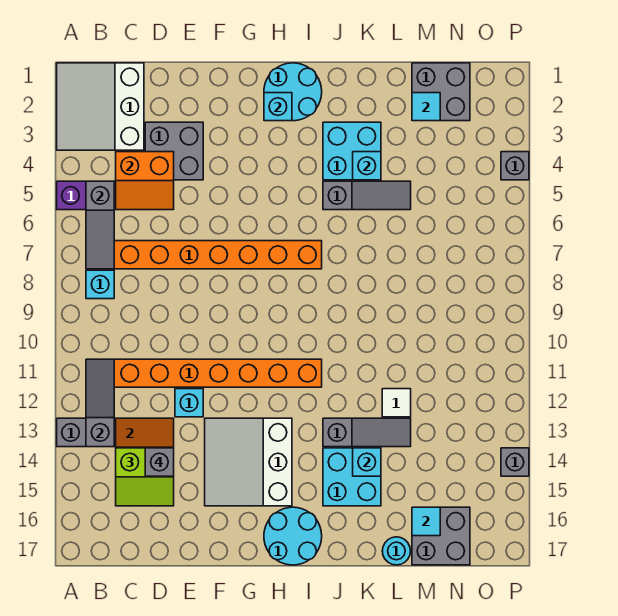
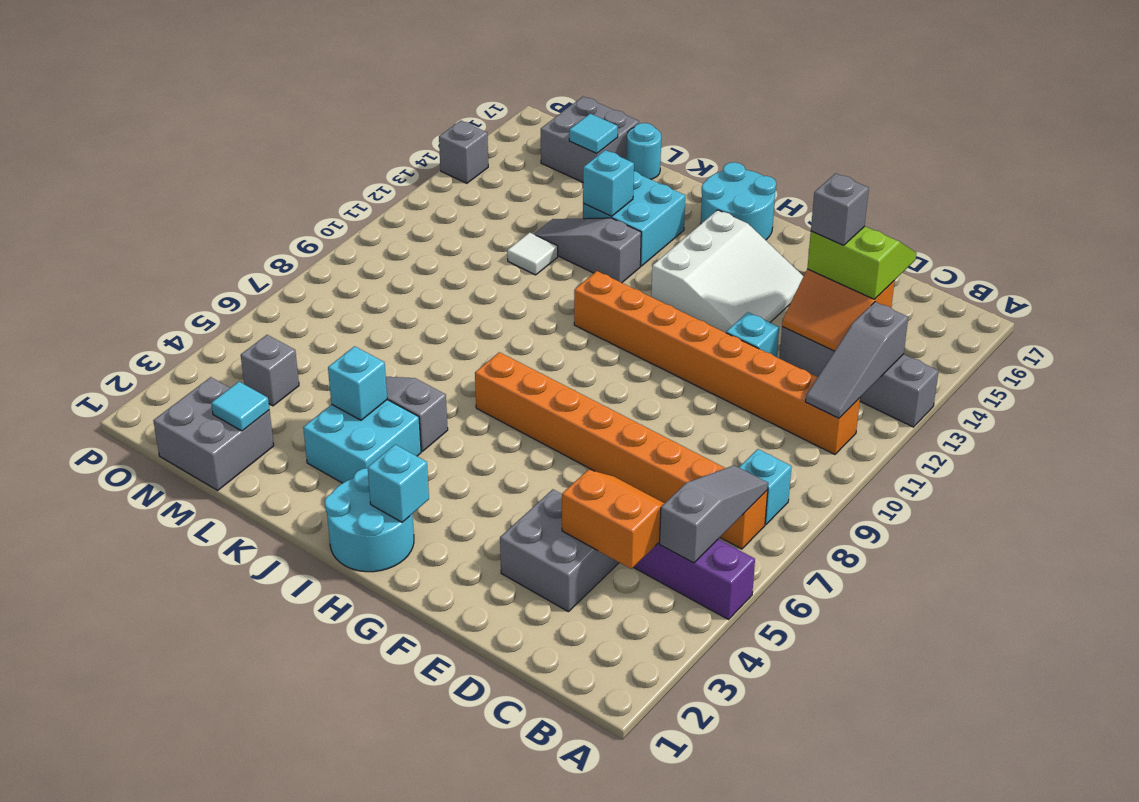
white 3x3 slope [57,63,144,150] -> none
grey 1x1 brick [501,152,529,180] -> grey 1x1 brick moved to [241,335,299,406]

